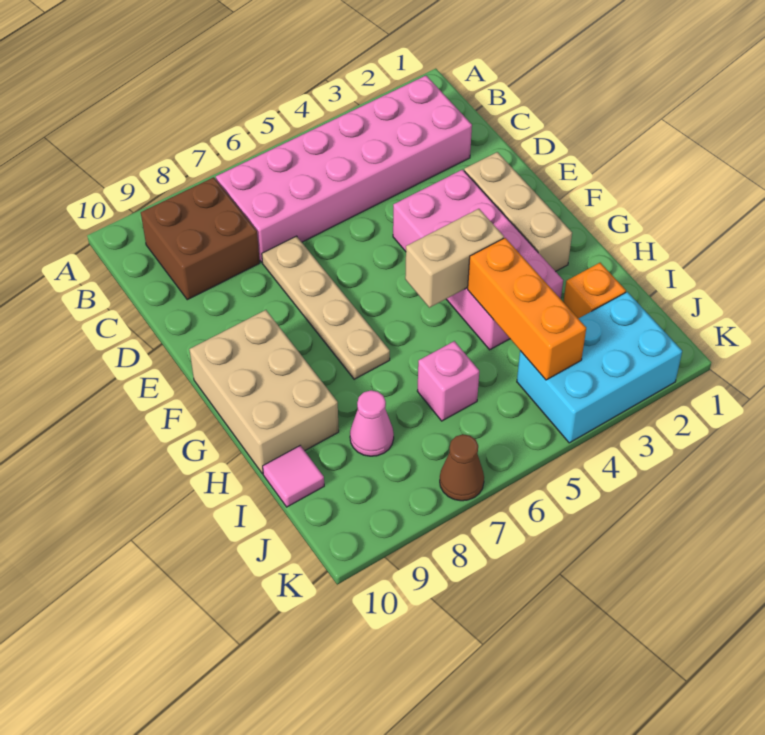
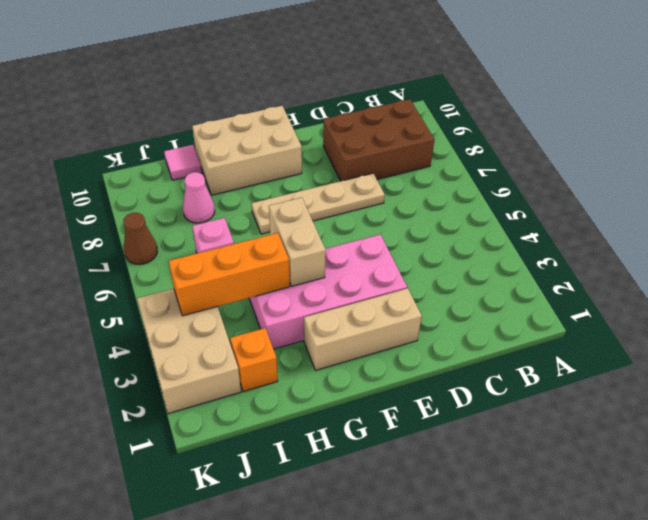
pink 2x6 brick [216,76,472,262] -> none
brown 2x2 brick [141,177,260,300] -> brown 2x3 brick [323,99,434,181]
cyan 2x3 brick [517,292,682,443] -> tan 2x3 brick [137,289,241,414]

